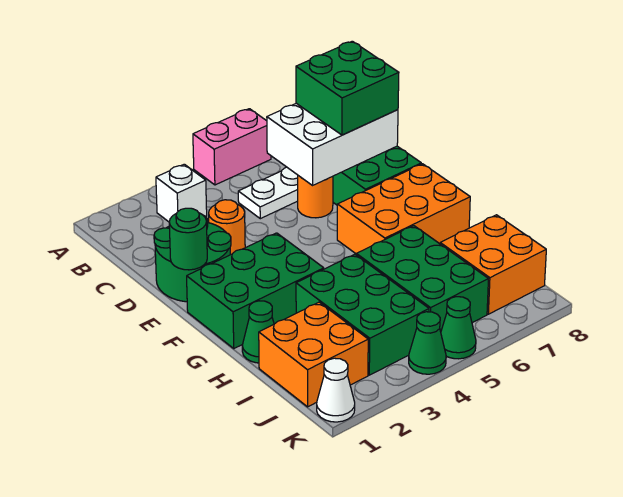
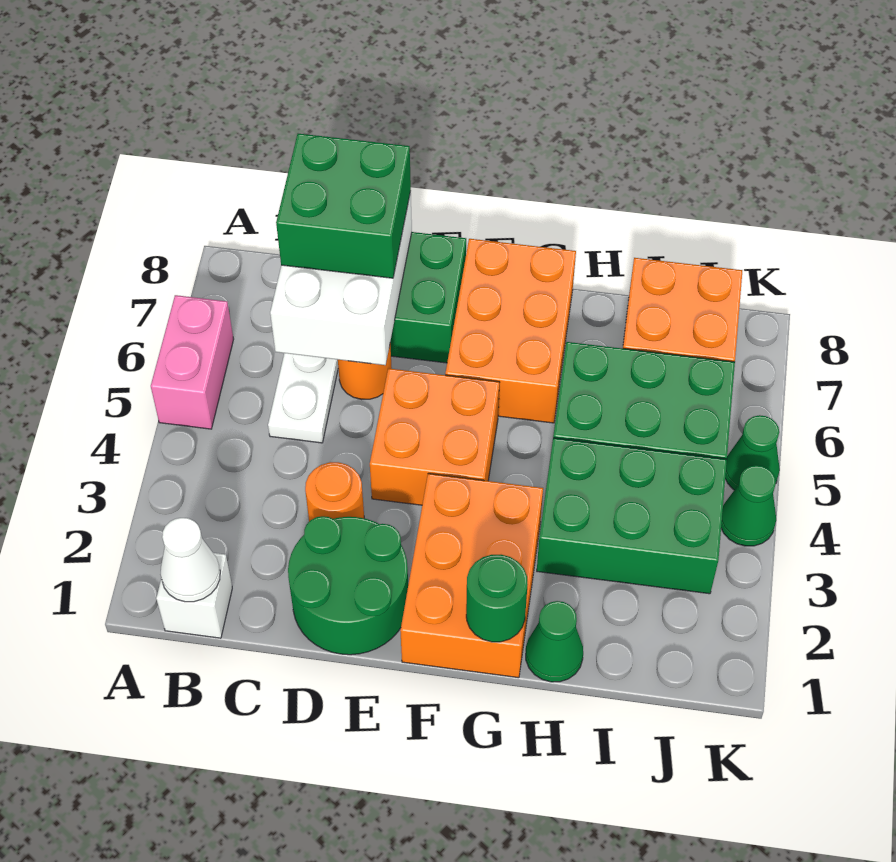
white 1x1 brick [156,164,207,222] -> white 1x1 brick moved to [156,553,232,638]
green 1x1 round brick [169,208,207,270] -> green 1x1 round brick moved to [466,555,528,642]
green 2x3 brick [187,233,324,348] -> orange 2x3 brick [400,474,543,678]
orange 2x2 brick [259,302,368,407] -> orange 2x2 brick moved to [370,368,499,505]
white 1x1 cone [317,358,355,422] -> white 1x1 cone moved to [161,518,220,602]

